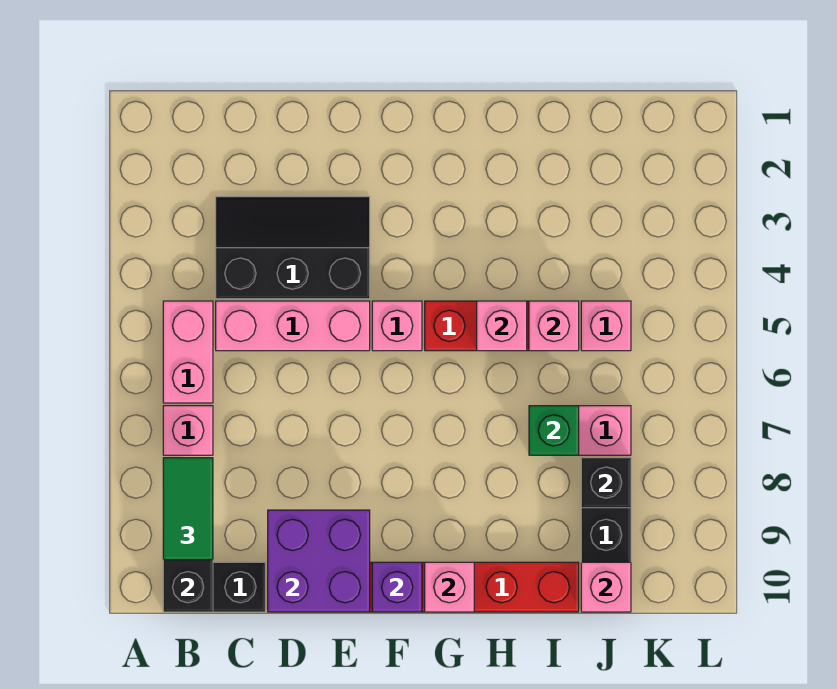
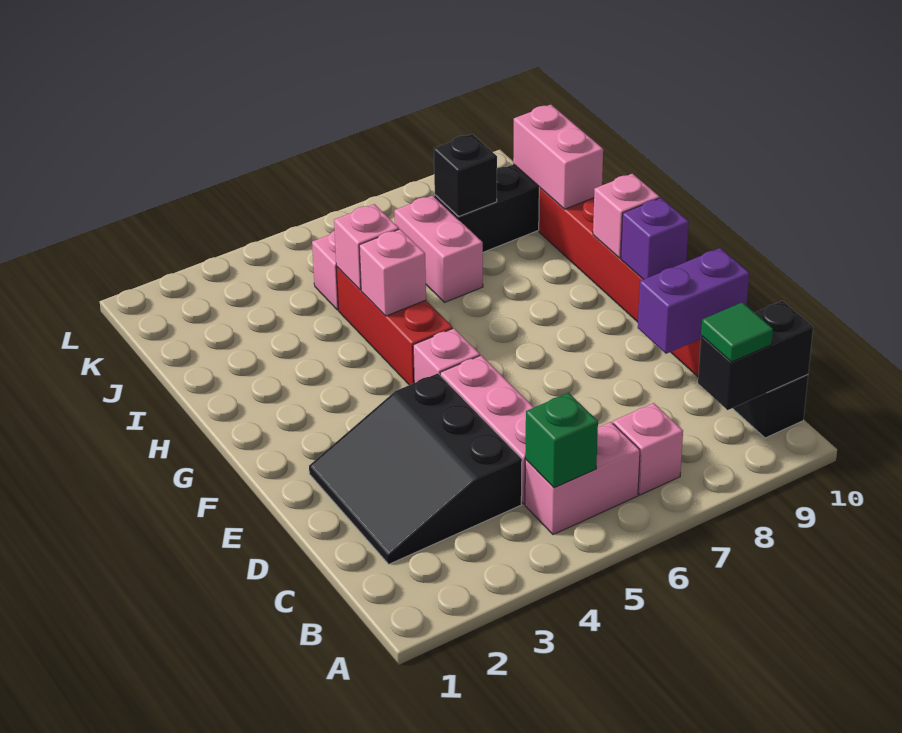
green 1x2 tile [163,458,213,560] -> green 1x1 tile [701,302,773,362]
black 2x3 slope [216,197,370,299] -> black 3x3 slope [309,373,522,564]
purple 2x2 brick [268,510,370,612] -> purple 1x2 brick [638,248,749,354]
green 1x1 brick [529,406,579,455] -> green 1x1 brick moved to [525,393,598,488]
pink 1x1 brick [581,562,631,612] -> pink 1x2 brick [513,105,603,209]

